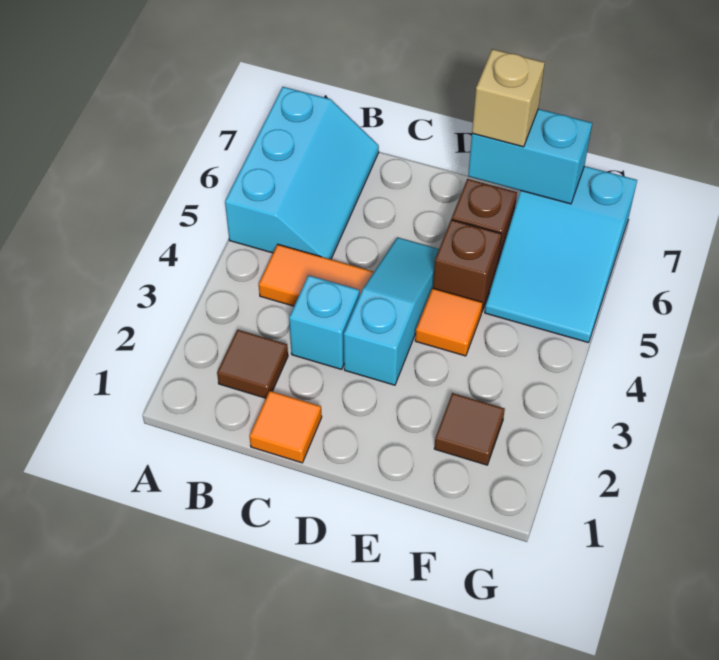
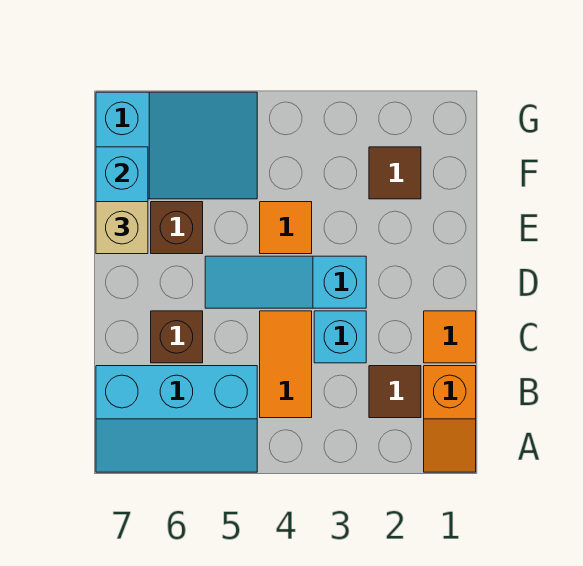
none -> orange 1x2 slope [424,366,476,472]
cyan 2x3 slope [225,87,379,259] -> cyan 2x3 slope turned to [96,366,257,472]
brown 1x1 brick [433,220,502,311] -> brown 1x1 brick moved to [151,311,203,363]

